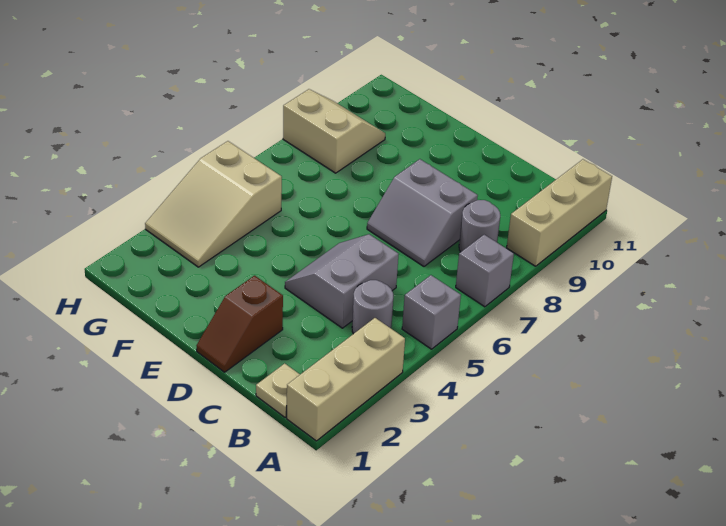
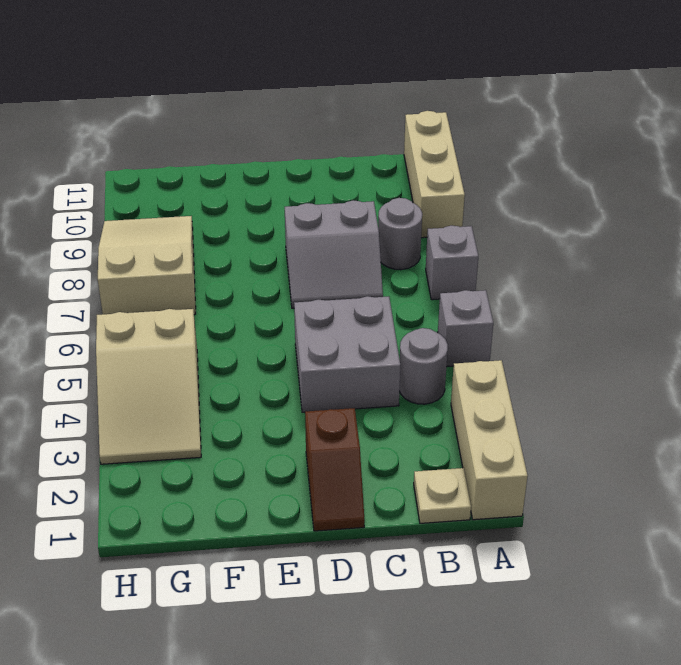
grey 2x2 slope [285,234,399,328] -> grey 2x2 brick [294,296,400,412]
tan 2x2 slope [283,89,385,173] -> tan 2x3 slope [98,216,196,315]

